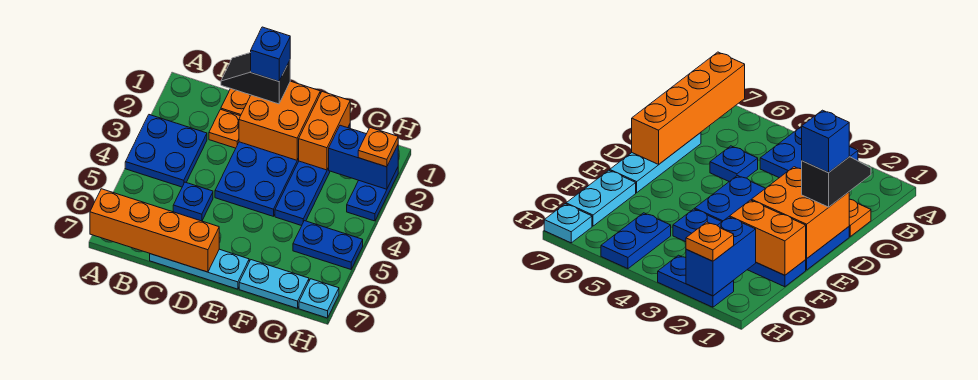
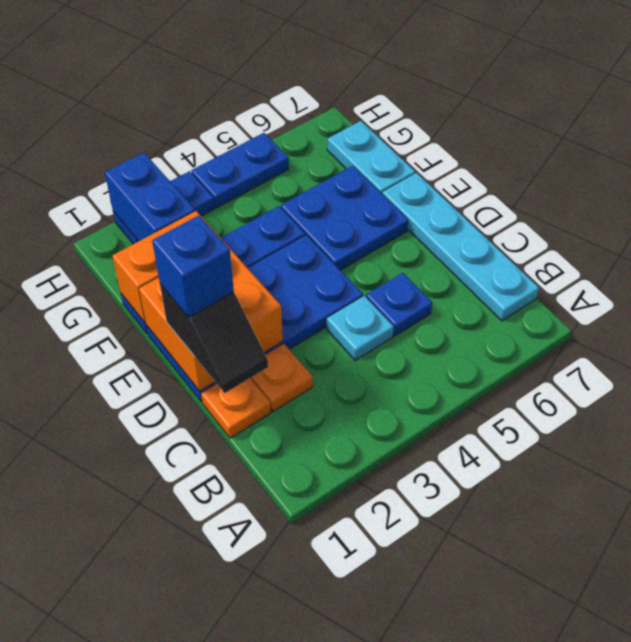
blue 2x2 plate [125,115,207,187] -> blue 2x2 plate moved to [281,166,408,270]
orange 1x4 brick [90,189,219,272] -> none
cyan 1x3 plate [150,249,249,289] -> cyan 1x4 plate [382,173,539,321]
blue 1x2 plate [293,221,363,269] -> blue 1x2 plate turned to [191,133,289,208]
orange 1x1 plate [358,128,398,167] -> none
cyan 1x1 plate [299,279,339,318] -> cyan 1x1 plate moved to [327,296,394,360]

